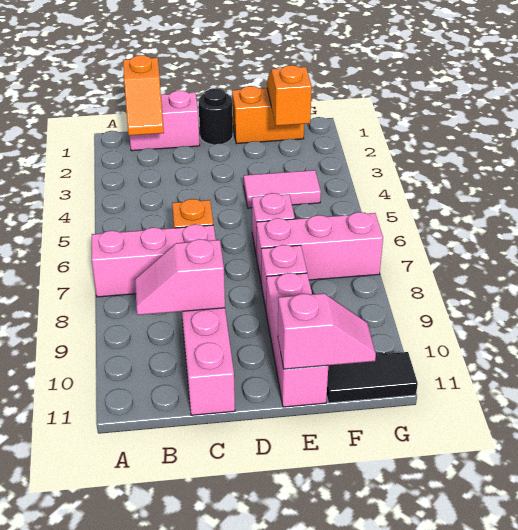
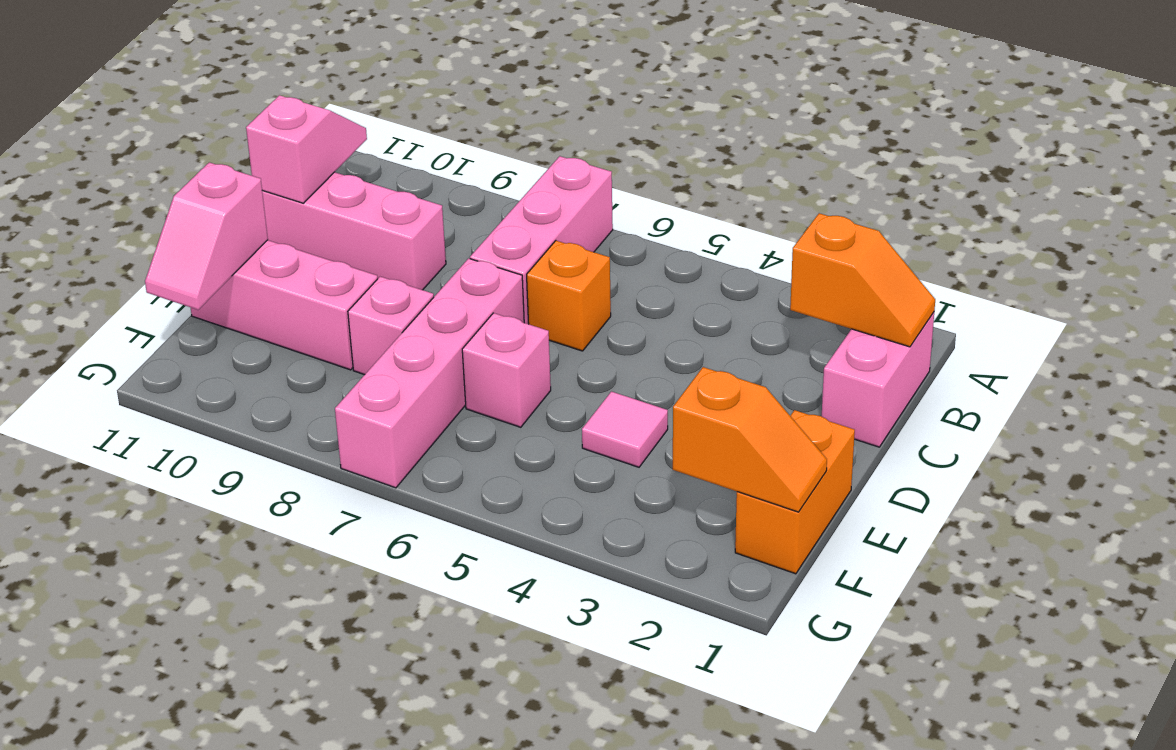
orange 1x2 slope [123,55,164,136] -> orange 1x2 slope turned to [790,213,935,347]
pink 1x2 slope [135,239,225,315] -> pink 1x2 slope moved to [246,95,367,203]
black 1x1 round brick [199,88,233,145] -> none
pink 1x2 tile [244,170,321,208] -> pink 1x1 tile [582,392,668,467]
pink 1x3 brick [256,212,383,281] -> pink 1x4 brick [335,258,524,488]
black 1x2 tile [327,352,418,403] -> none

